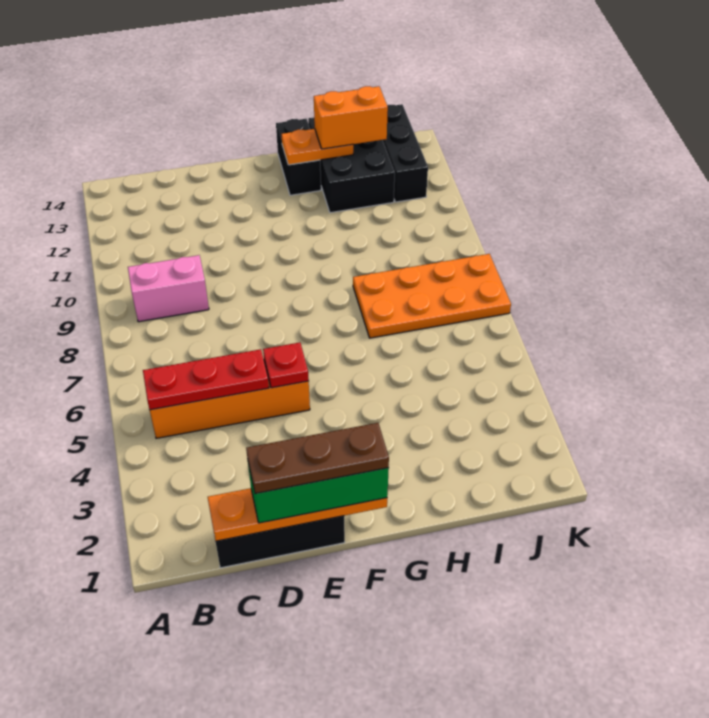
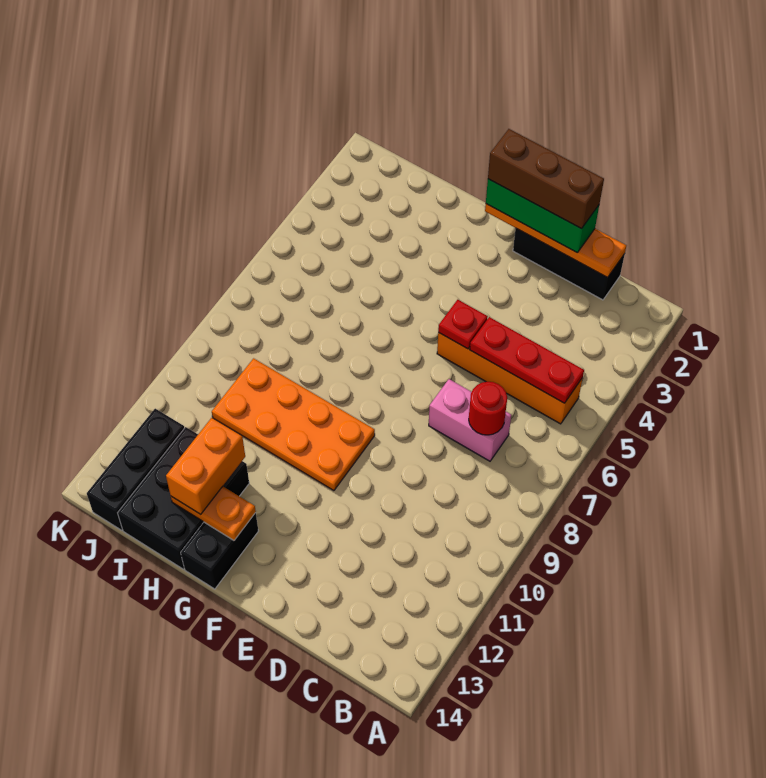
pink 1x2 brick [128,255,209,322] -> pink 1x2 brick moved to [429,379,511,461]
none -> red 1x1 round brick [469,382,507,435]
brown 1x3 plate [246,423,389,494] -> brown 1x3 brick [488,129,604,229]
orange 2x4 plate [353,254,511,338] -> orange 2x4 plate moved to [212,358,375,491]
orange 1x2 brick [314,86,388,149] -> orange 1x2 brick turned to [166,418,245,514]

